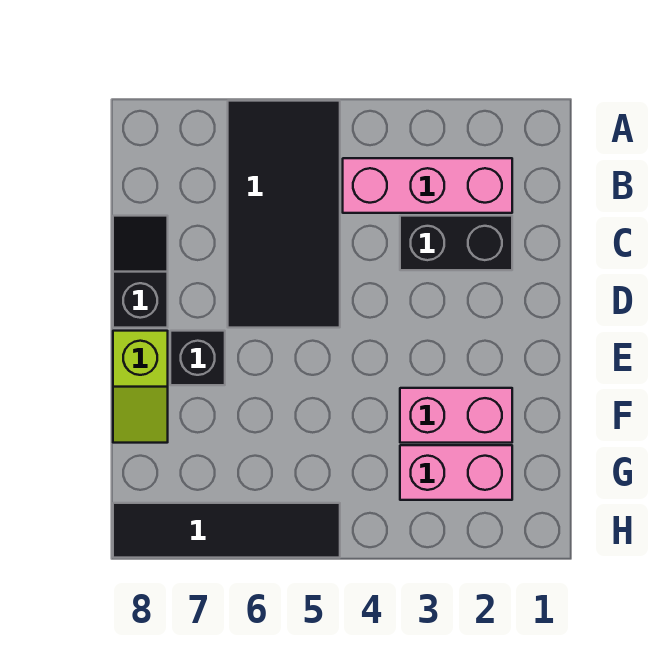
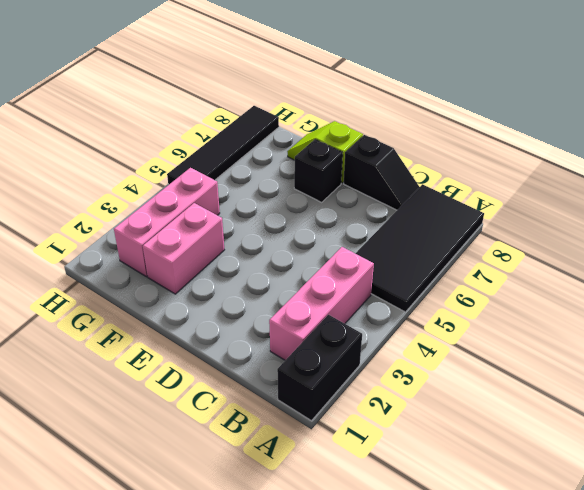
black 2x4 tile [228,101,340,328] -> black 2x4 tile turned to [355,184,484,312]
black 1x2 brick [400,216,512,270] -> black 1x2 brick moved to [277,315,362,421]
pink 1x2 brick [400,445,512,500] -> pink 1x3 brick [114,168,220,277]

